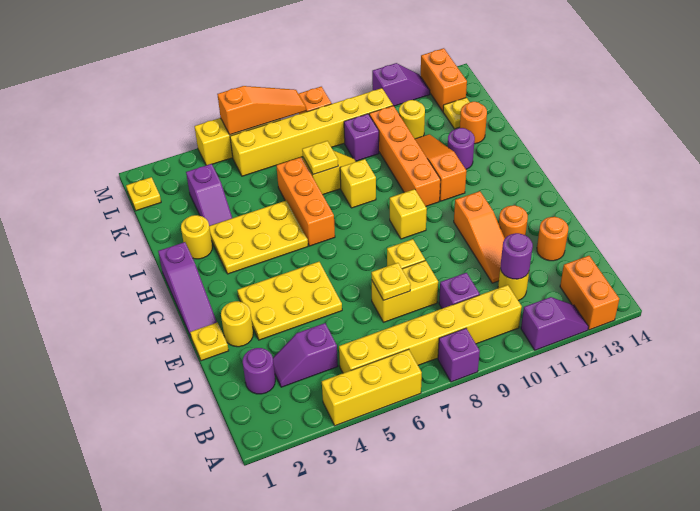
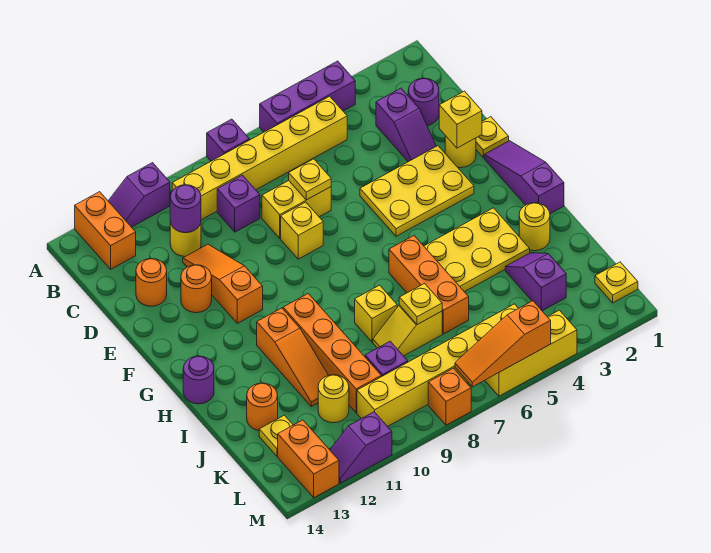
yellow 1x3 brick [321,349,422,426] -> purple 1x3 brick [260,61,355,132]
purple 1x2 slope [273,323,338,387] -> purple 1x2 slope turned to [376,88,436,162]
yellow 1x1 brick [390,189,427,239] -> yellow 1x1 brick moved to [439,91,482,148]
purple 1x1 round brick [448,128,475,169] -> purple 1x1 round brick moved to [183,356,214,404]

